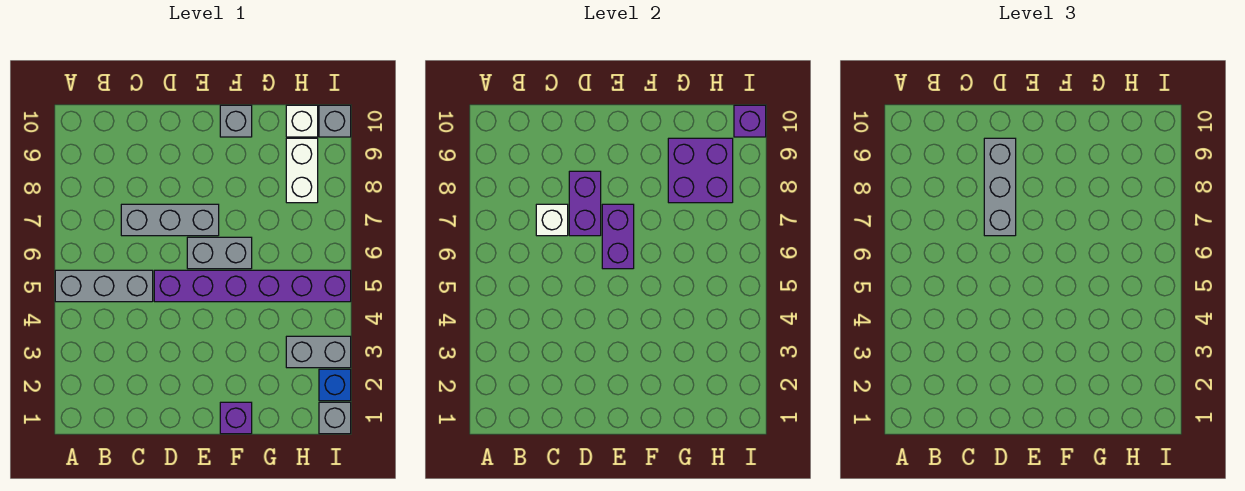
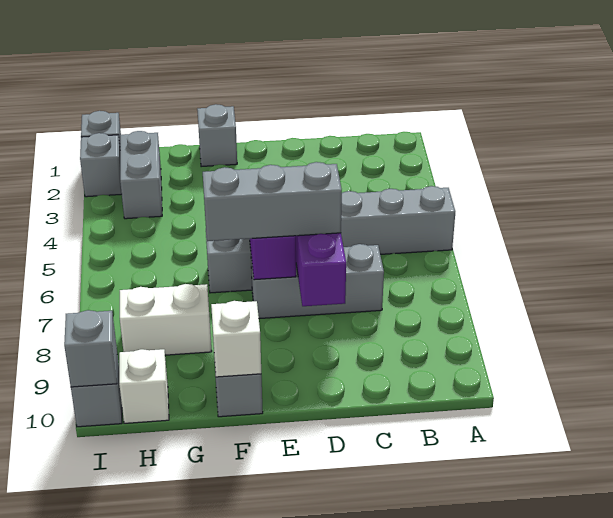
white 1x1 brick [536,204,568,236] -> white 1x1 brick moved to [211,301,261,377]
purple 1x6 brick [154,270,351,302] -> none
grey 1x3 brick [984,138,1016,236] -> grey 1x3 brick turned to [203,162,342,241]
purple 1x1 brick [220,402,252,434] -> grey 1x1 brick [197,104,237,167]
purple 2x2 brick [668,138,733,203] -> none
grey 1x2 brick [286,336,351,368] -> grey 1x2 brick turned to [120,131,162,219]
white 1x2 brick [286,138,318,203] -> white 1x2 brick turned to [120,284,212,355]
blue 1x1 brick [319,369,351,401] -> grey 1x1 brick [80,133,122,197]
purple 1x1 brick [734,105,766,137] -> grey 1x1 brick [64,310,117,387]

